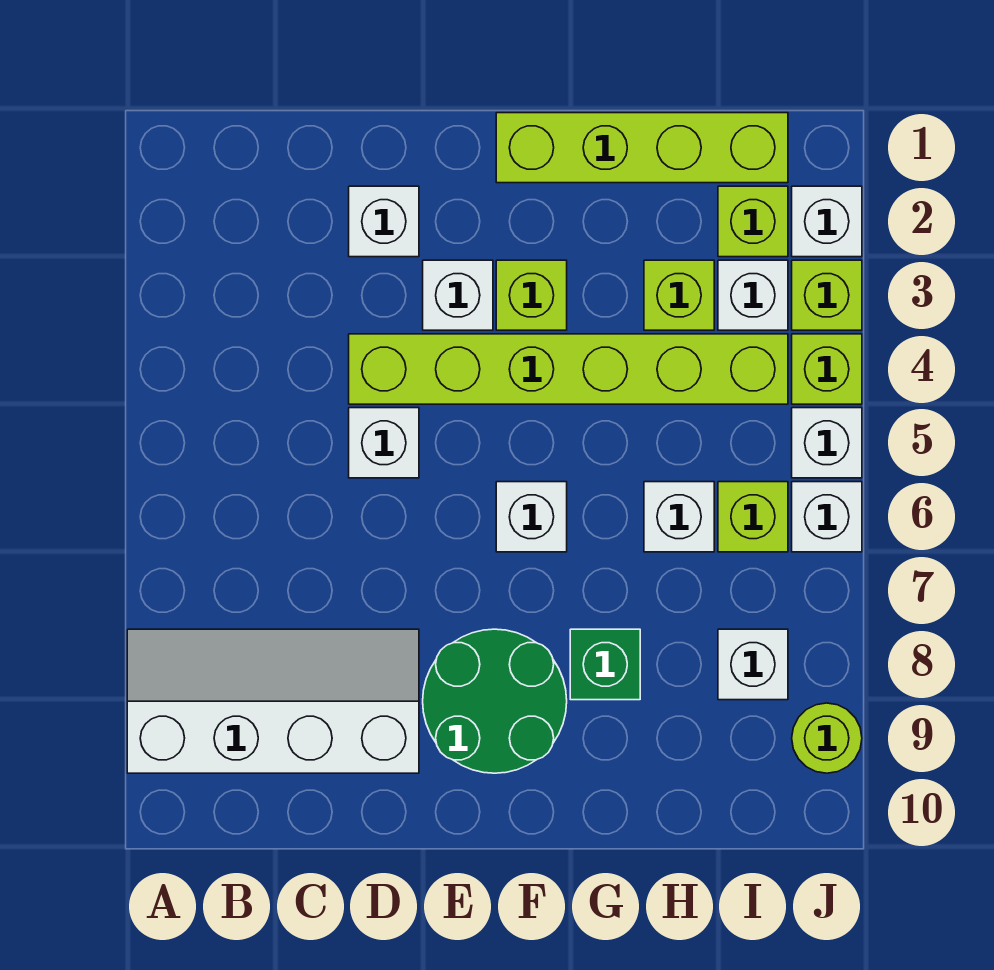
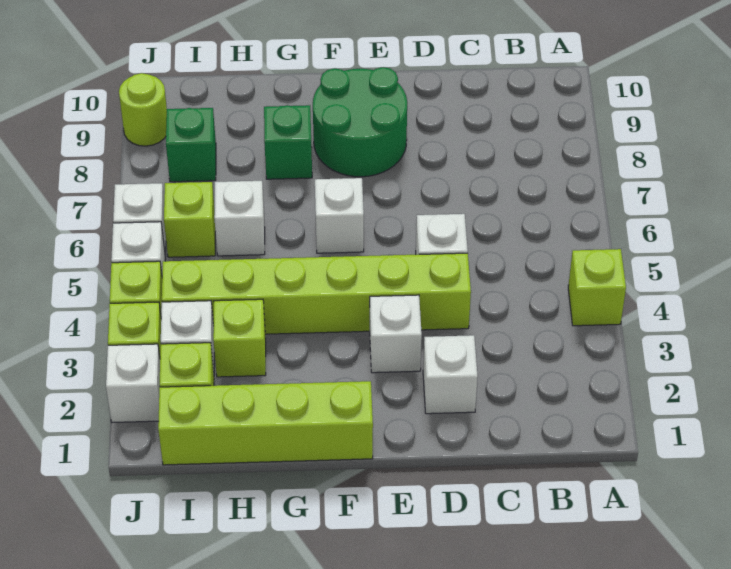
white 2x4 slope [127,629,419,773] -> none
lime 1x1 brick [496,260,567,330] -> lime 1x1 brick moved to [568,249,626,326]
white 1x1 brick [718,629,788,700] -> green 1x1 brick [166,108,216,182]

